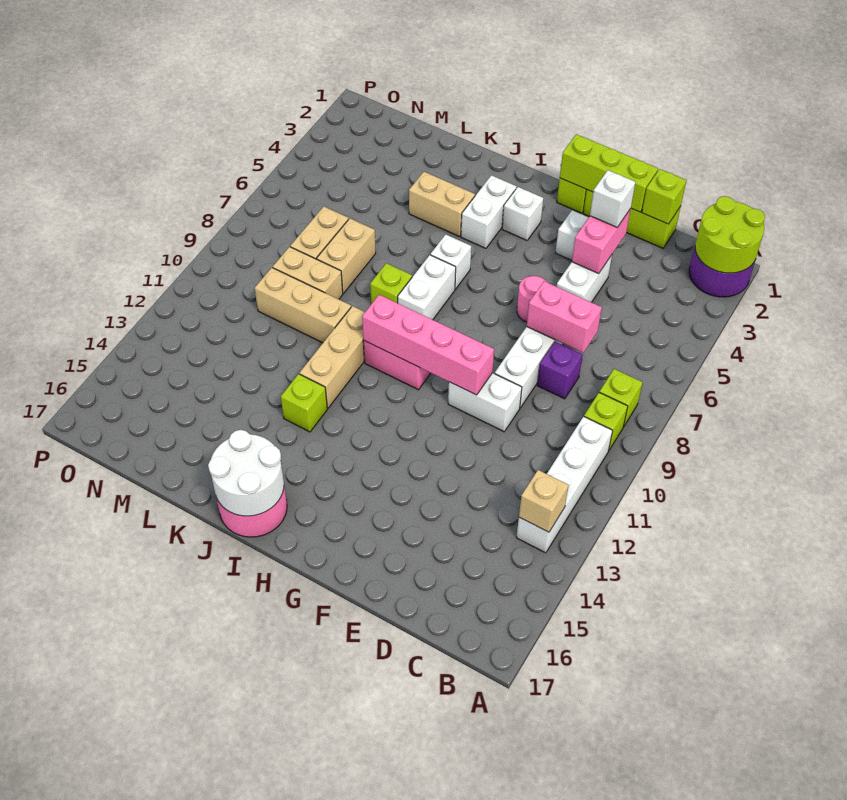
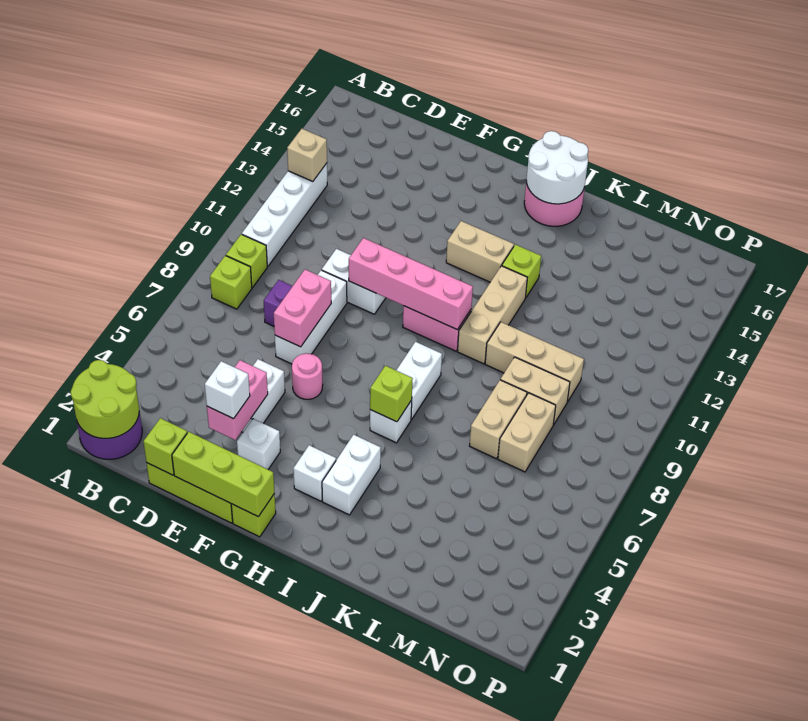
pink 1x2 brick [527,281,602,353] -> pink 1x2 brick turned to [274,270,331,347]
tan 1x2 brick [409,172,475,237] -> tan 1x2 brick moved to [446,221,514,282]
lime 1x1 brick [370,263,412,304] -> lime 1x1 brick moved to [370,366,413,422]

